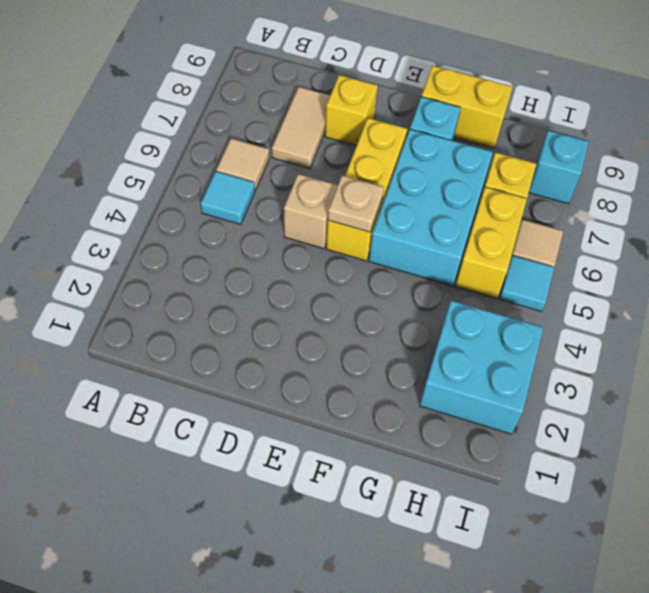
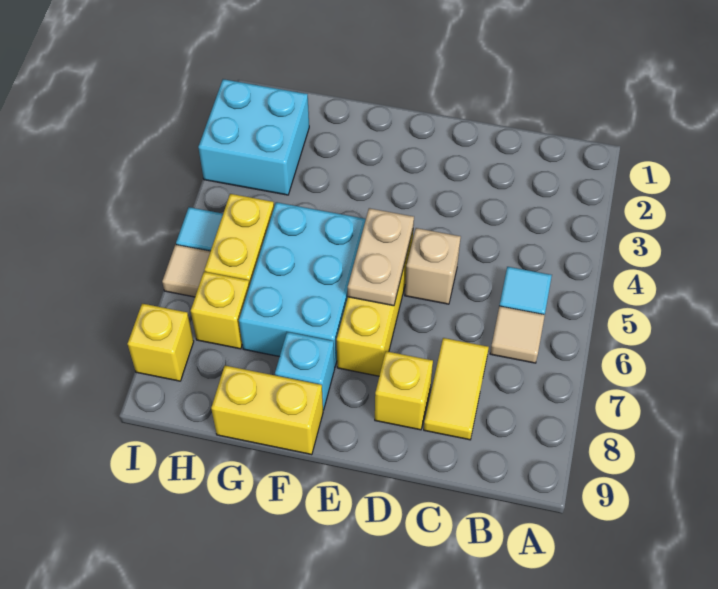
tan 1x2 tile [272,87,330,168] -> yellow 1x2 tile [424,338,489,440]
tan 1x1 plate [328,175,384,232] -> tan 1x2 plate [348,208,414,306]
cyan 1x1 brick [529,130,589,203] -> yellow 1x1 brick [127,304,194,381]

